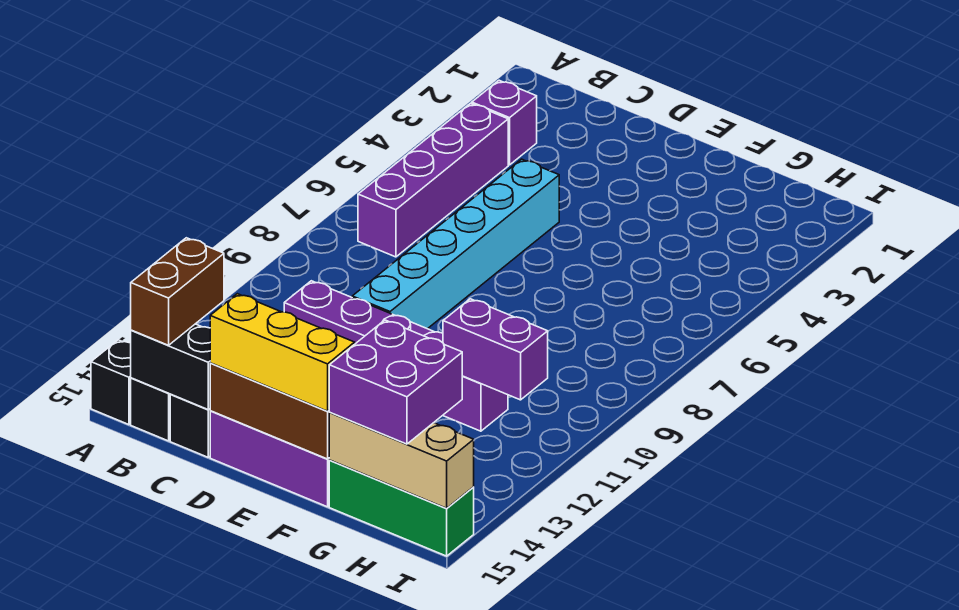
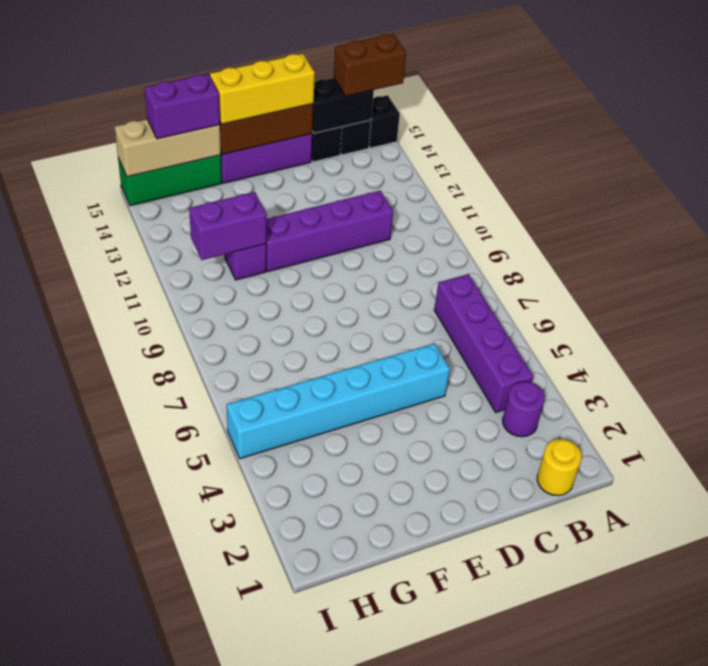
none -> yellow 1x1 round brick [537,439,582,496]
purple 1x1 brick [472,80,537,165] -> purple 1x1 round brick [503,382,545,437]
brown 1x2 brick [131,238,224,345] -> brown 1x2 brick turned to [334,34,406,96]
cyan 1x6 brick [352,159,559,329] -> cyan 1x6 brick turned to [227,343,450,459]
purple 2x2 brick [329,320,462,444] -> purple 1x2 brick [145,74,220,139]

